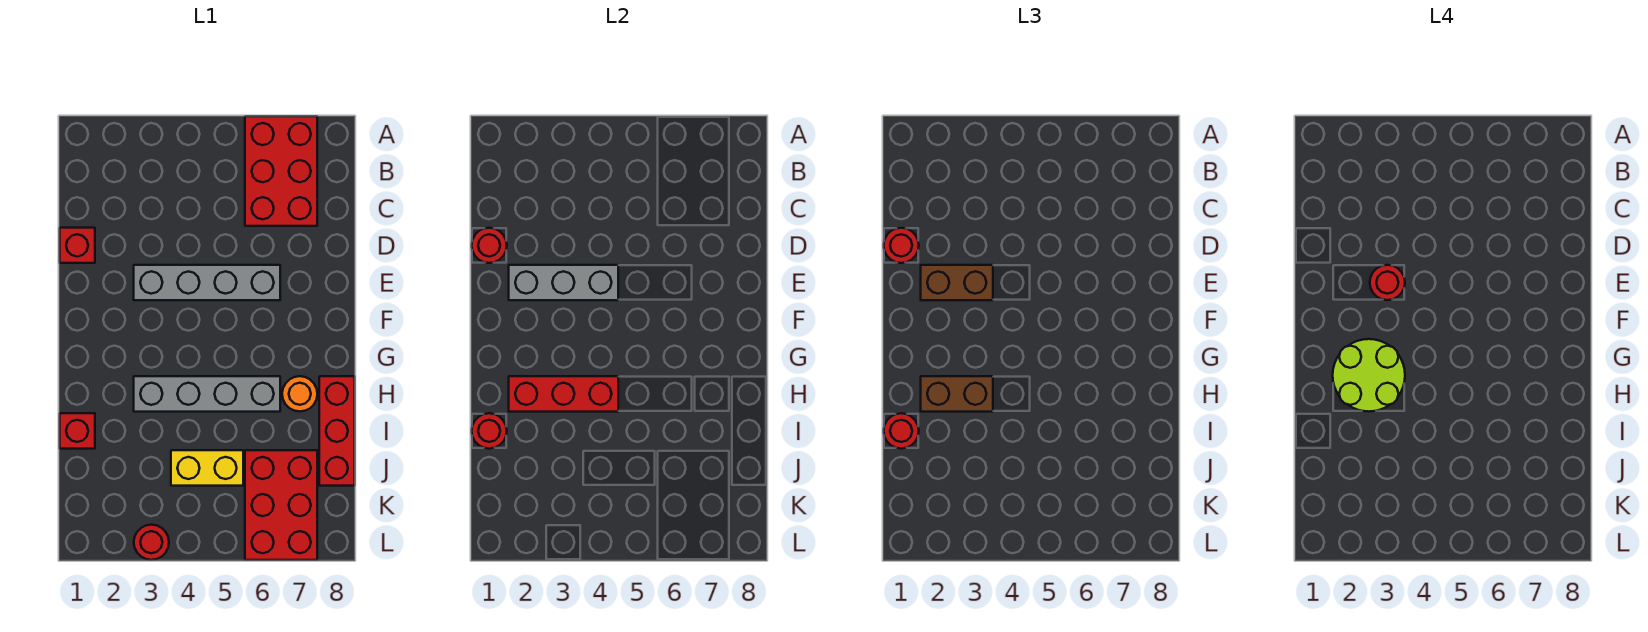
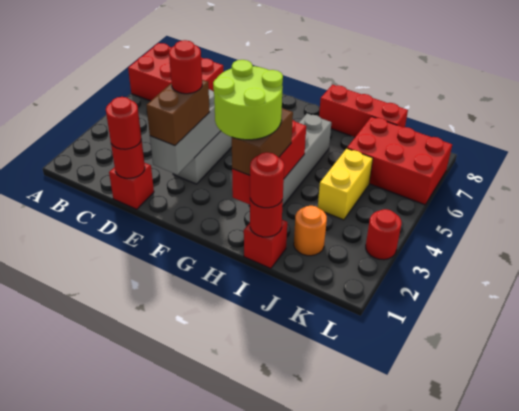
orange 1x1 round brick [282,376,317,411] -> orange 1x1 round brick moved to [294,206,327,256]

